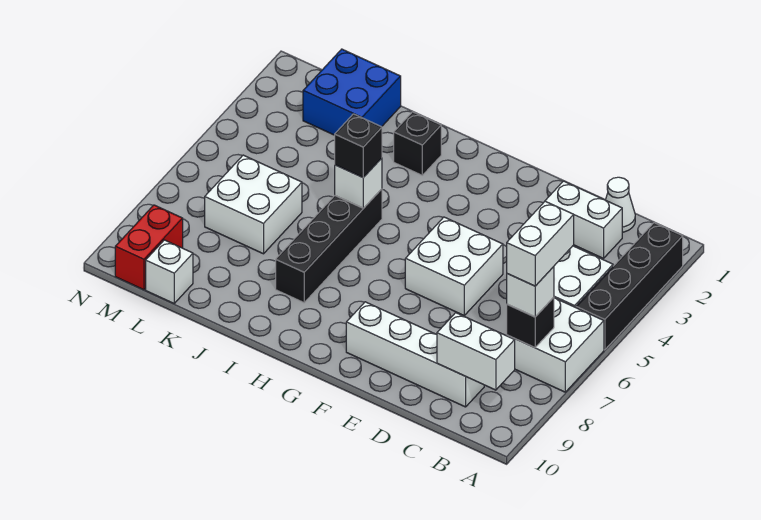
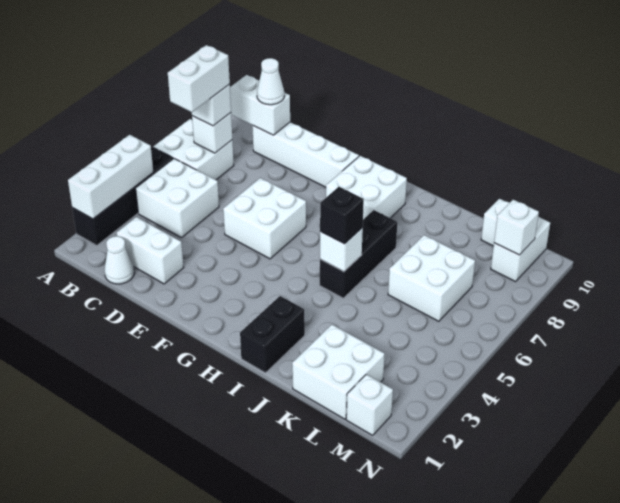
none -> white 1x3 brick [68,135,153,219]
black 1x1 brick [507,297,554,348] -> white 1x1 brick [192,113,232,153]
none -> white 1x1 cone [257,58,284,105]
none -> white 2x2 brick [326,156,407,219]
black 1x1 brick [394,112,441,175] -> black 1x2 brick [240,296,305,373]
black 1x4 brick [276,189,382,303] -> black 1x3 brick [320,210,397,298]
blue 2x2 brick [303,49,401,135] -> white 2x2 brick [292,325,385,419]
none -> white 1x1 brick [346,374,393,435]
red 1x2 brick [115,205,183,290] -> white 1x2 brick [491,217,550,282]
none -> white 1x1 brick [494,200,539,255]

